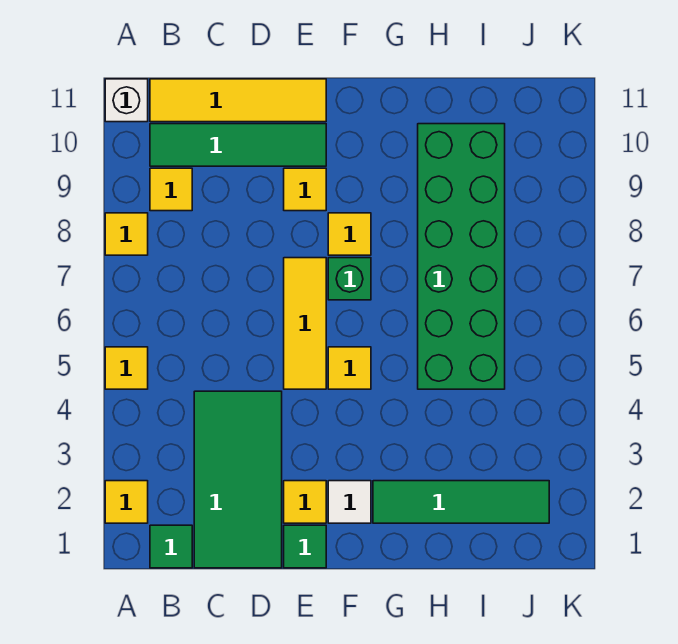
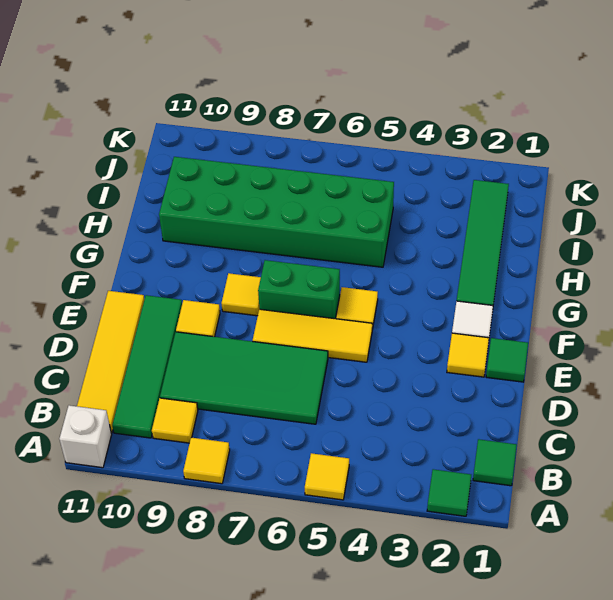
yellow 1x1 tile [105,481,148,523] -> green 1x1 tile [427,469,471,516]
green 2x4 tile [194,391,282,568] -> green 2x4 tile moved to [160,332,328,424]
green 1x1 brick [328,258,371,300] -> green 1x2 brick [258,260,340,319]

